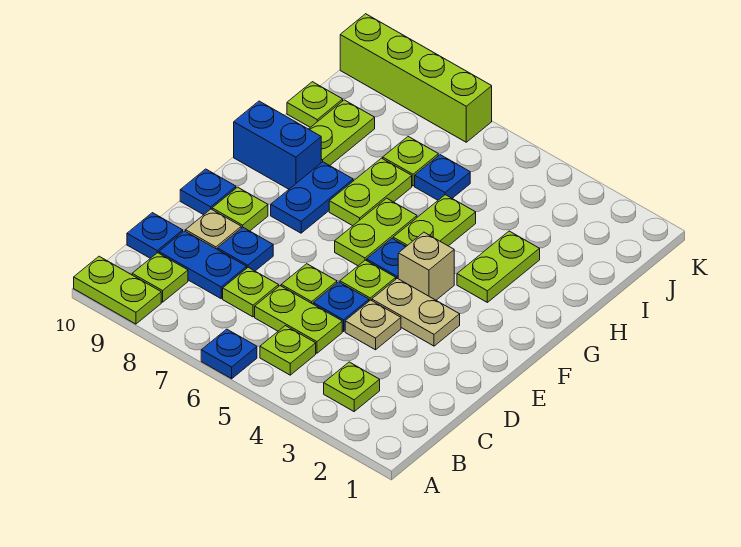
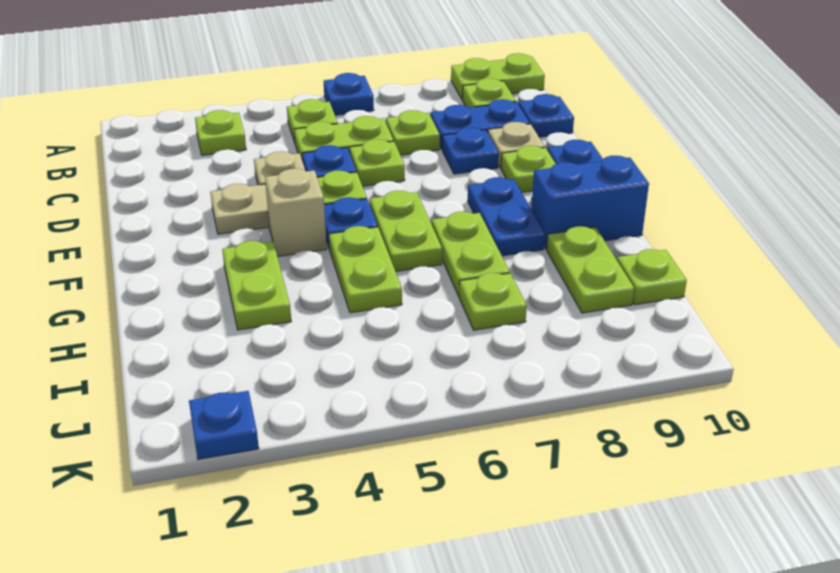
blue 1x1 plate [415,155,470,200] -> blue 1x1 plate moved to [189,391,259,459]
lime 1x4 brick [340,14,492,142] -> none

